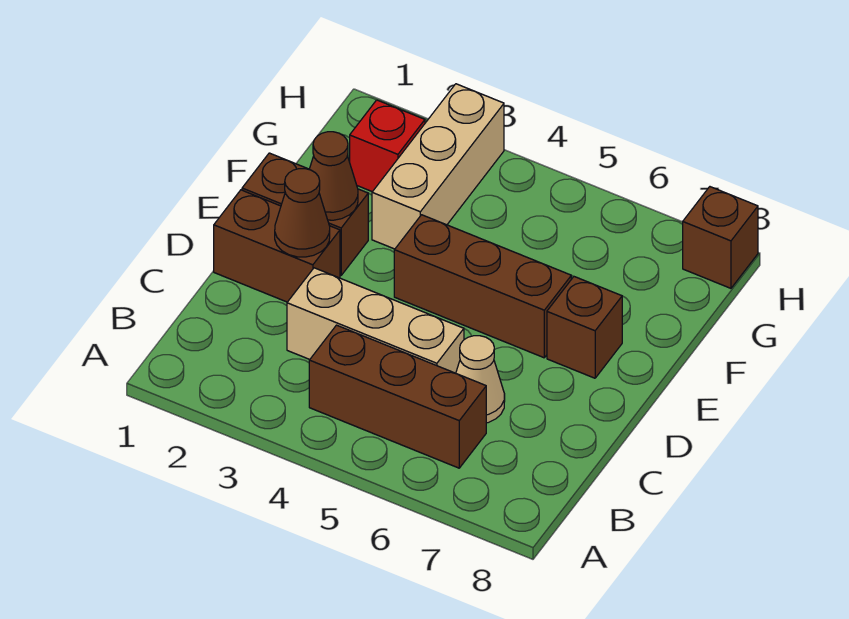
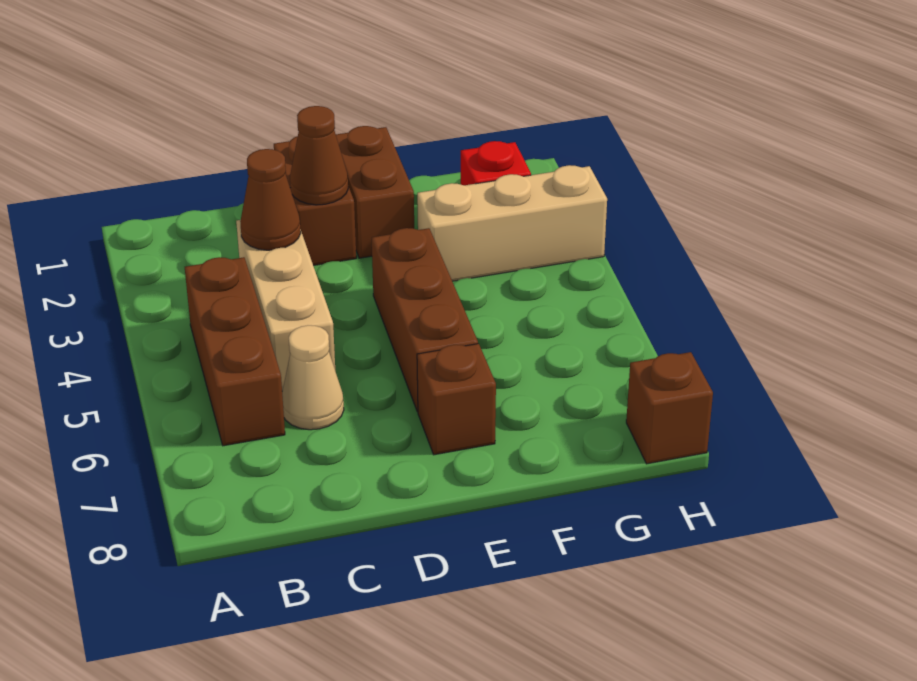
brown 1x1 cone [309,132,358,220] -> brown 1x1 cone moved to [240,149,301,250]

